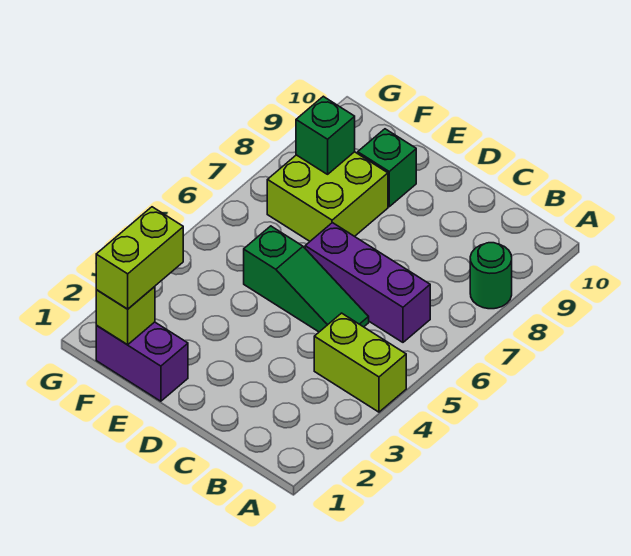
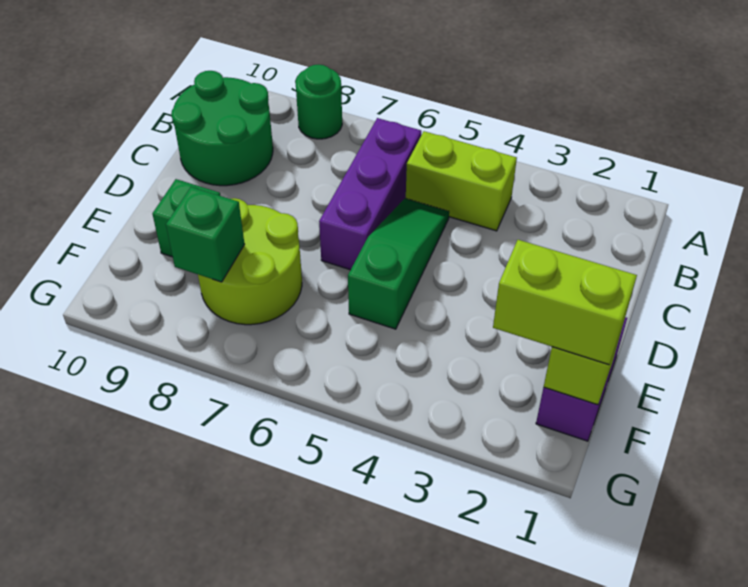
lime 1x2 brick [314,313,406,412] -> lime 1x2 brick turned to [406,131,517,231]
none -> green 2x2 round brick [171,71,273,186]
lime 2x2 brick [267,152,388,241] -> lime 2x2 round brick [198,198,302,325]

